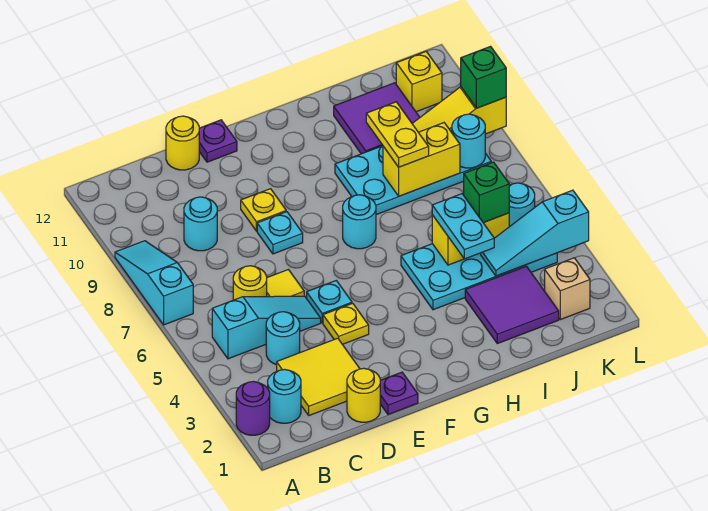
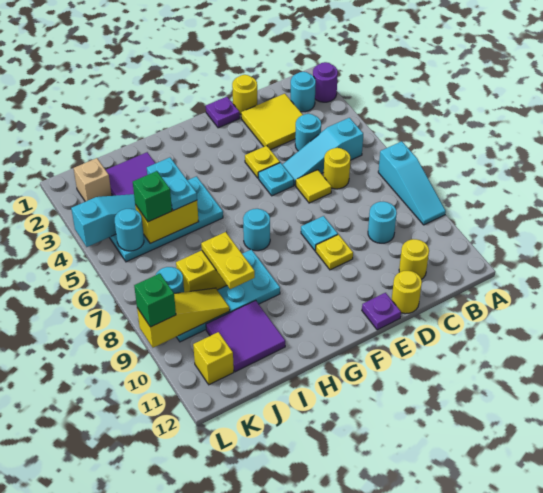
none -> yellow 1x1 round brick [399,239,429,279]

